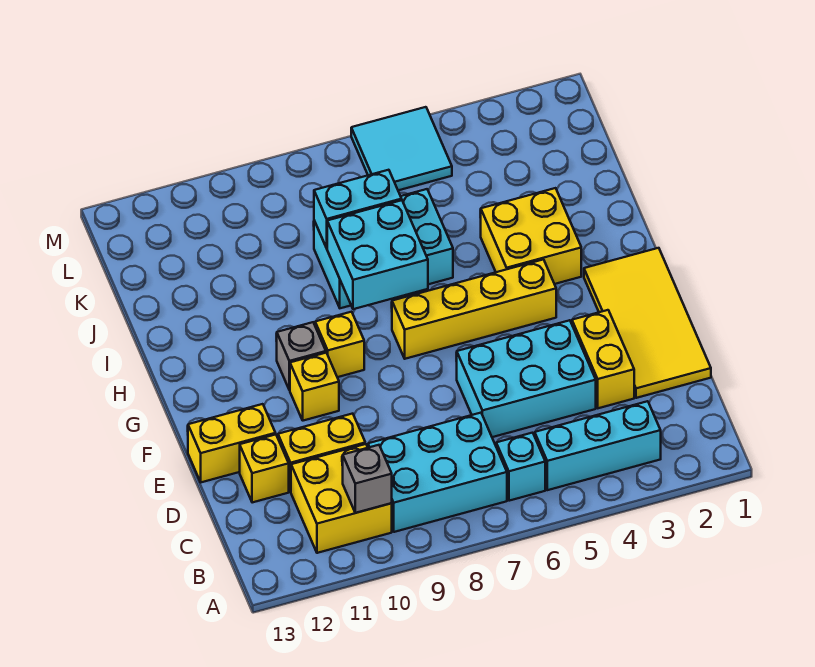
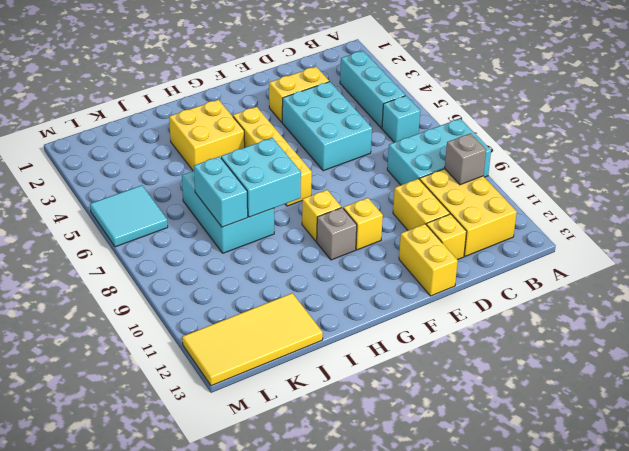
cyan 2x3 brick [368,413,507,532] -> cyan 2x3 brick turned to [387,119,491,185]
yellow 2x2 brick [291,444,392,553] -> yellow 2x3 brick [420,169,517,256]
yellow 2x4 tile [584,248,711,398] -> yellow 2x4 tile moved to [182,293,323,386]

